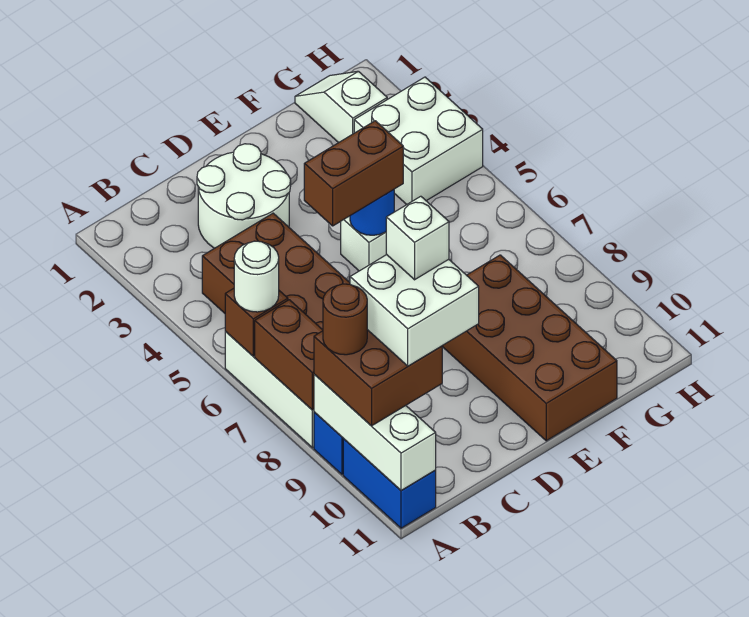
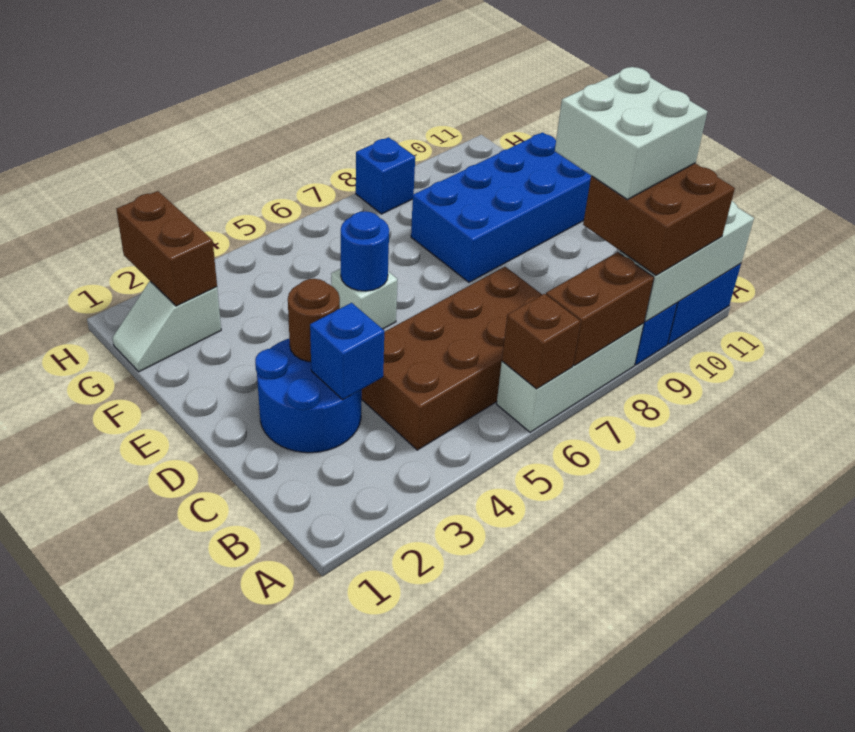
white 1x1 round brick [234,241,279,312] -> none
brown 1x1 round brick [323,284,367,355] -> brown 1x1 round brick moved to [288,279,340,362]
white 2x2 round brick [197,144,291,248] -> blue 2x2 round brick [255,339,362,453]
none -> blue 1x1 brick [310,303,384,400]
white 1x1 brick [386,196,449,280] -> none
brown 1x2 brick [304,121,403,226] -> brown 1x2 brick moved to [116,191,217,306]
brown 2x4 brick [442,255,617,441] -> blue 2x4 brick [411,132,591,282]
white 2x2 brick [354,77,483,204] -> none
none -> blue 1x1 brick [356,137,415,214]

